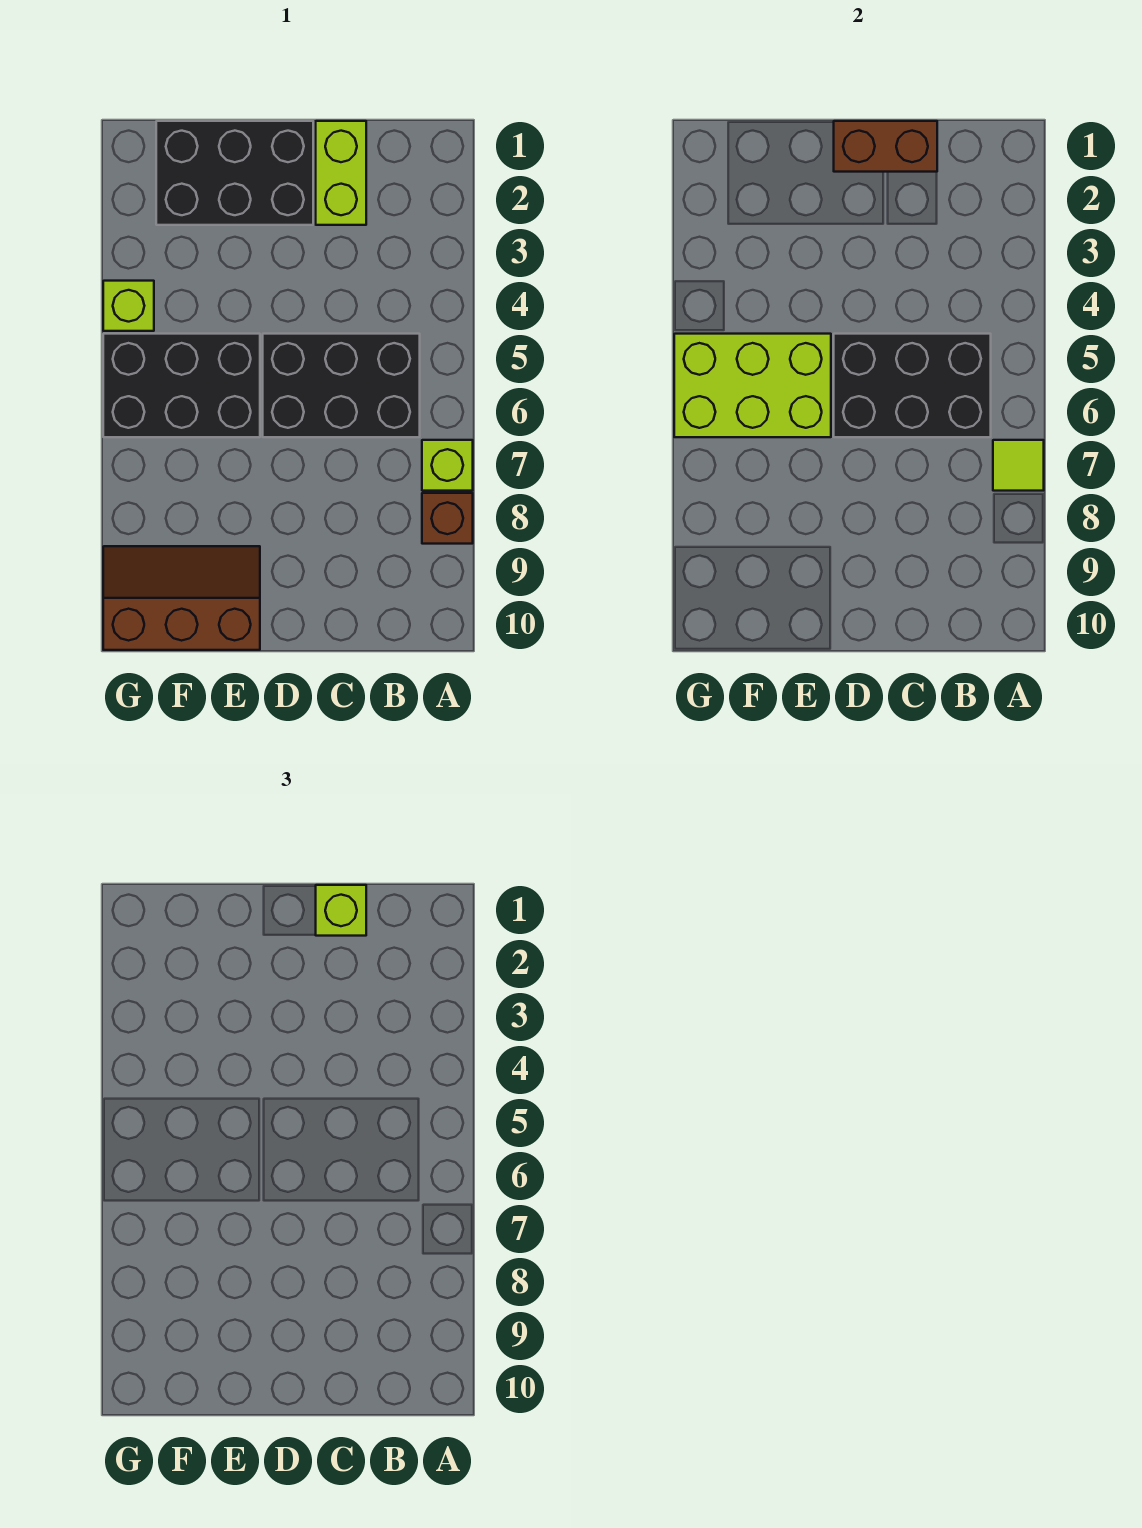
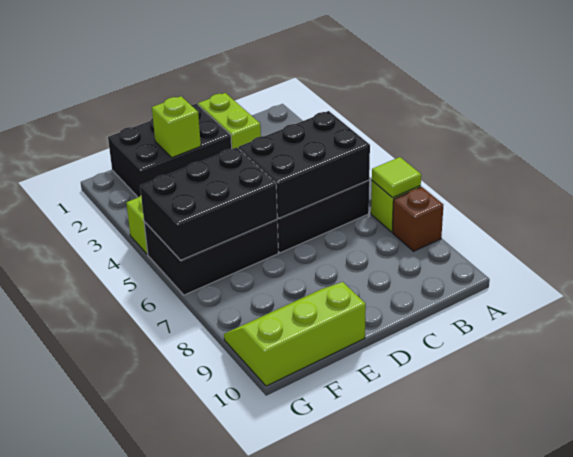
brown 1x2 brick [834,121,937,172] -> none
lime 1x1 brick [316,885,366,936] -> lime 1x1 brick moved to [152,96,201,158]
lime 2x3 brick [674,334,831,437] -> black 2x3 brick [140,147,277,260]
brown 2x3 slope [103,546,260,650] -> lime 2x3 slope [224,282,366,386]

